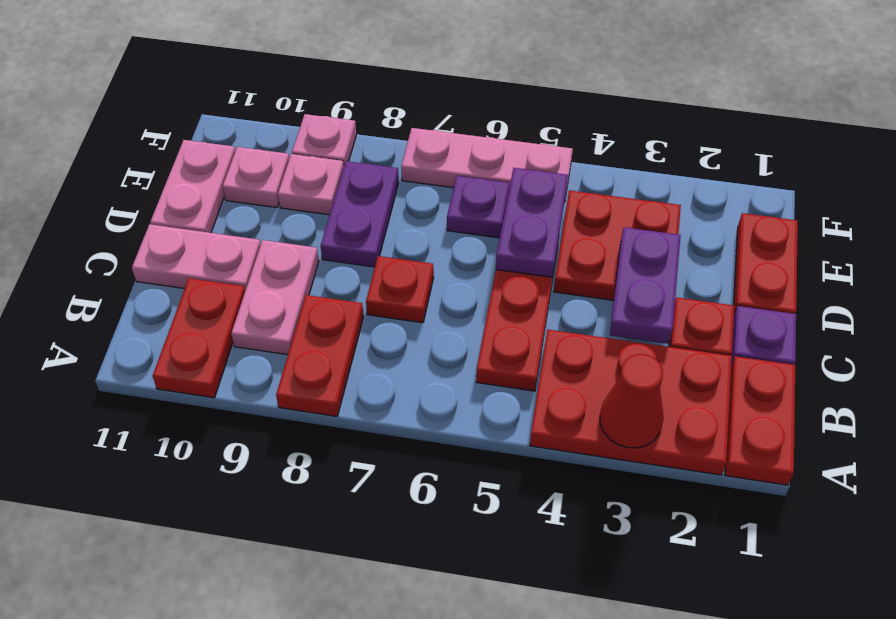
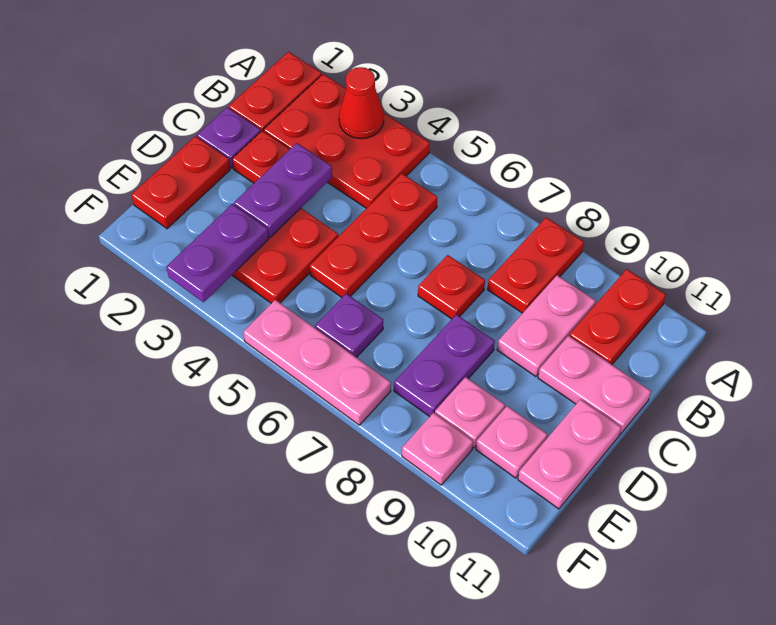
purple 1x2 plate [496,168,568,277] -> purple 1x2 plate moved to [166,204,269,302]

